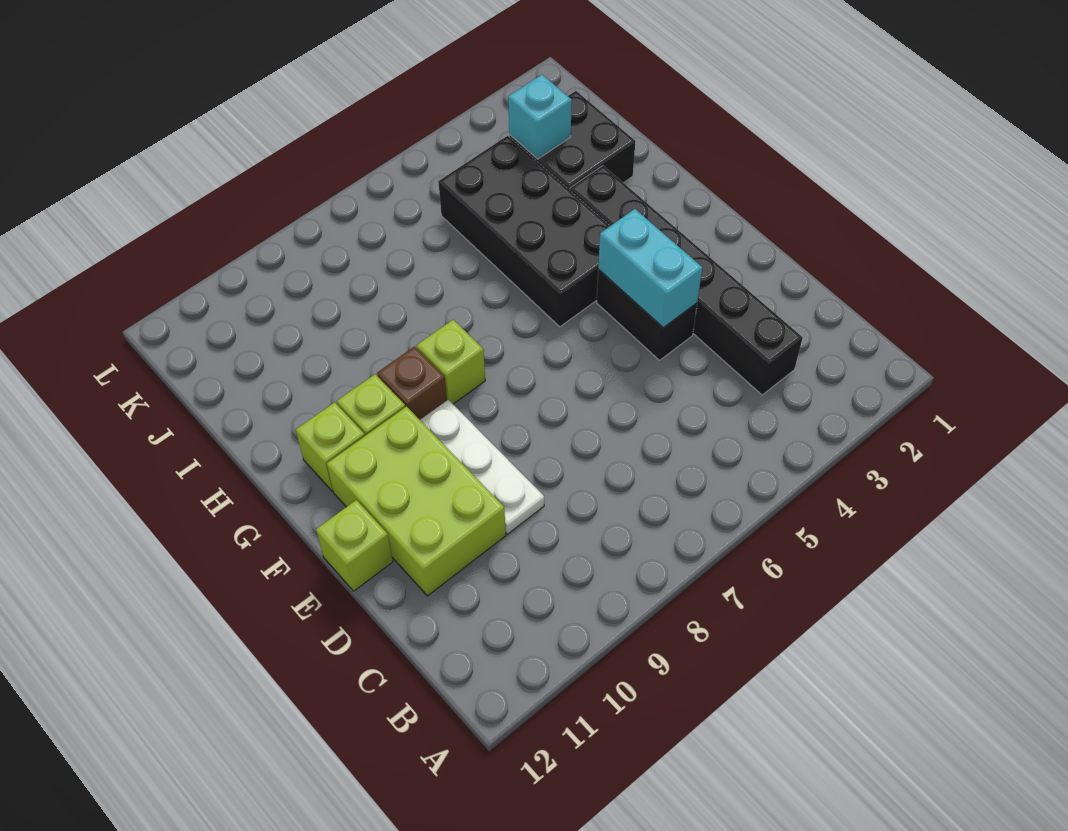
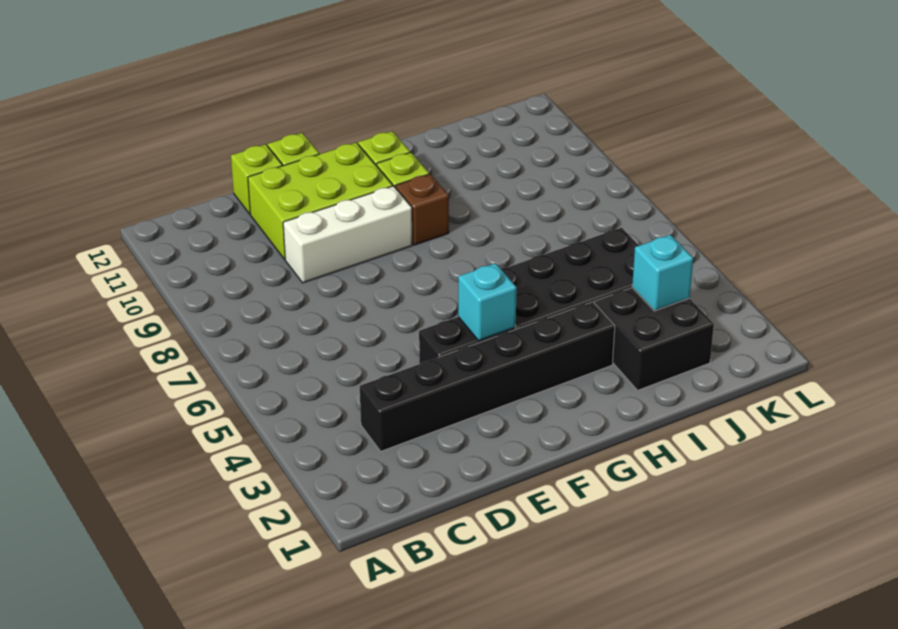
white 1x3 plate [420,400,544,534] -> white 1x3 brick [283,186,412,283]
cyan 1x2 brick [598,209,702,328] -> cyan 1x1 brick [458,263,517,341]
lime 1x1 brick [417,320,485,404] -> lime 1x1 brick moved to [231,144,282,214]

